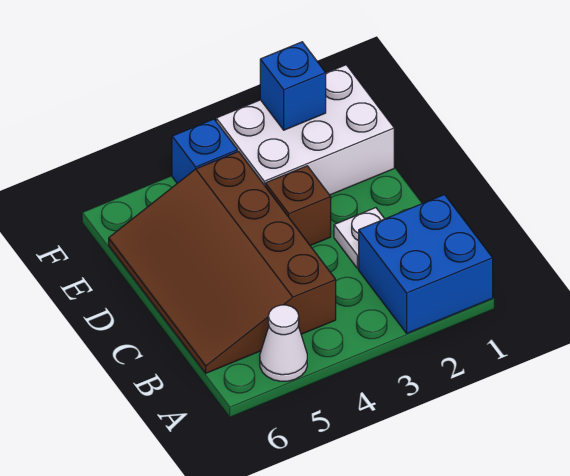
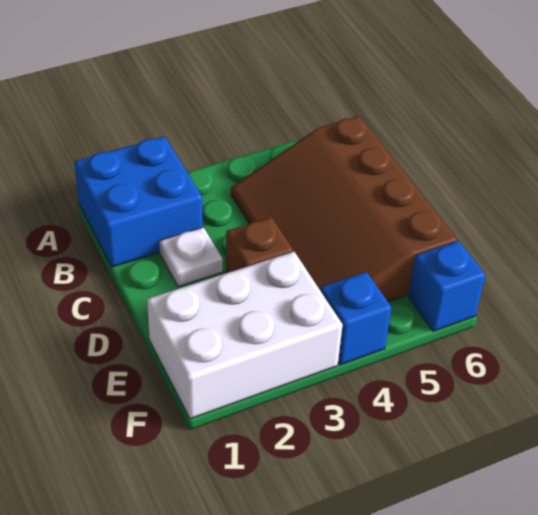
white 1x1 cone [260,305,307,381] -> none
brown 3x4 slope [109,152,336,373] -> brown 3x4 slope turned to [231,116,457,302]
blue 1x1 brick [260,42,326,130] -> blue 1x1 brick moved to [408,241,485,331]

